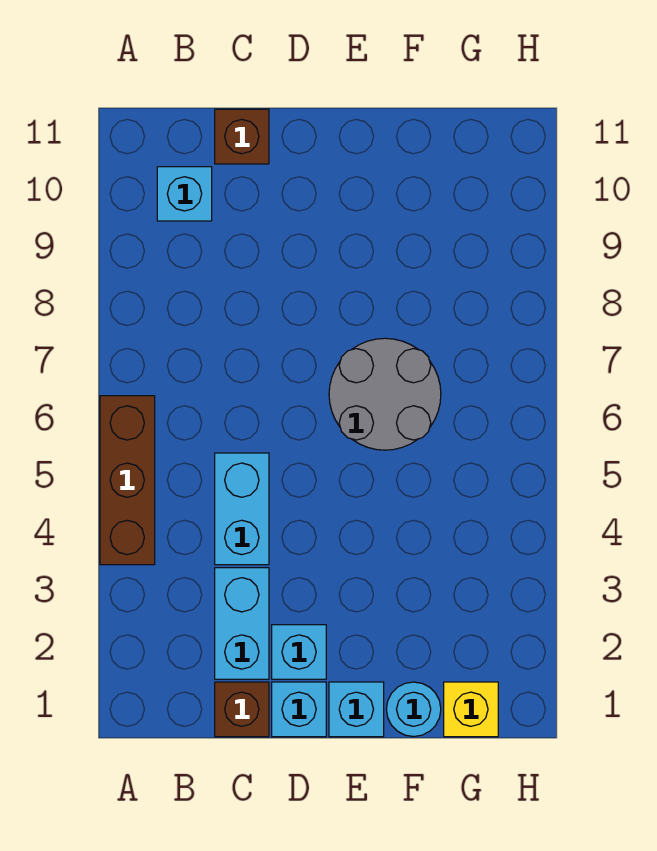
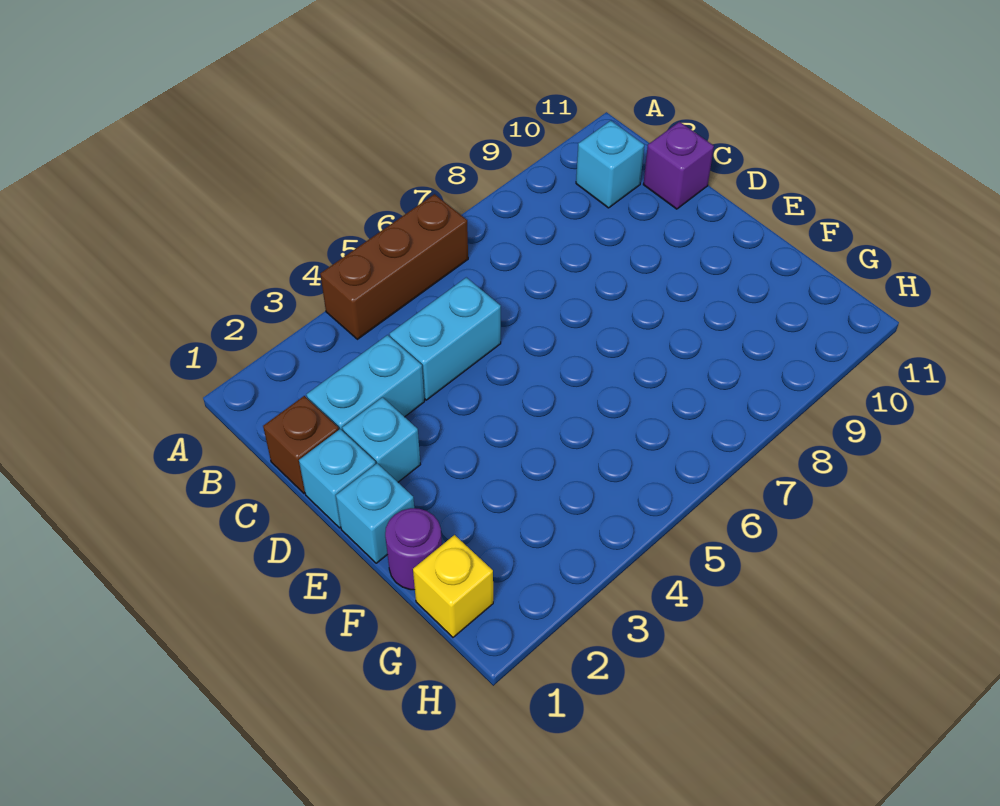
brown 1x1 brick [215,109,269,164] -> purple 1x1 brick [643,122,714,209]
grey 2x2 round brick [329,338,441,450] -> none
cyan 1x1 round brick [386,682,441,737] -> purple 1x1 round brick [385,508,442,590]

